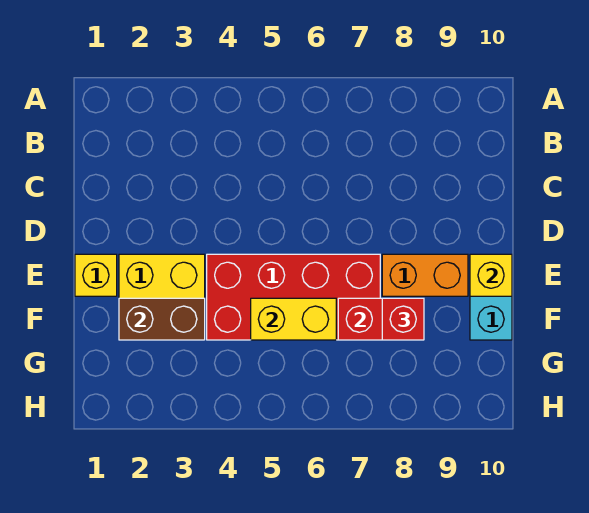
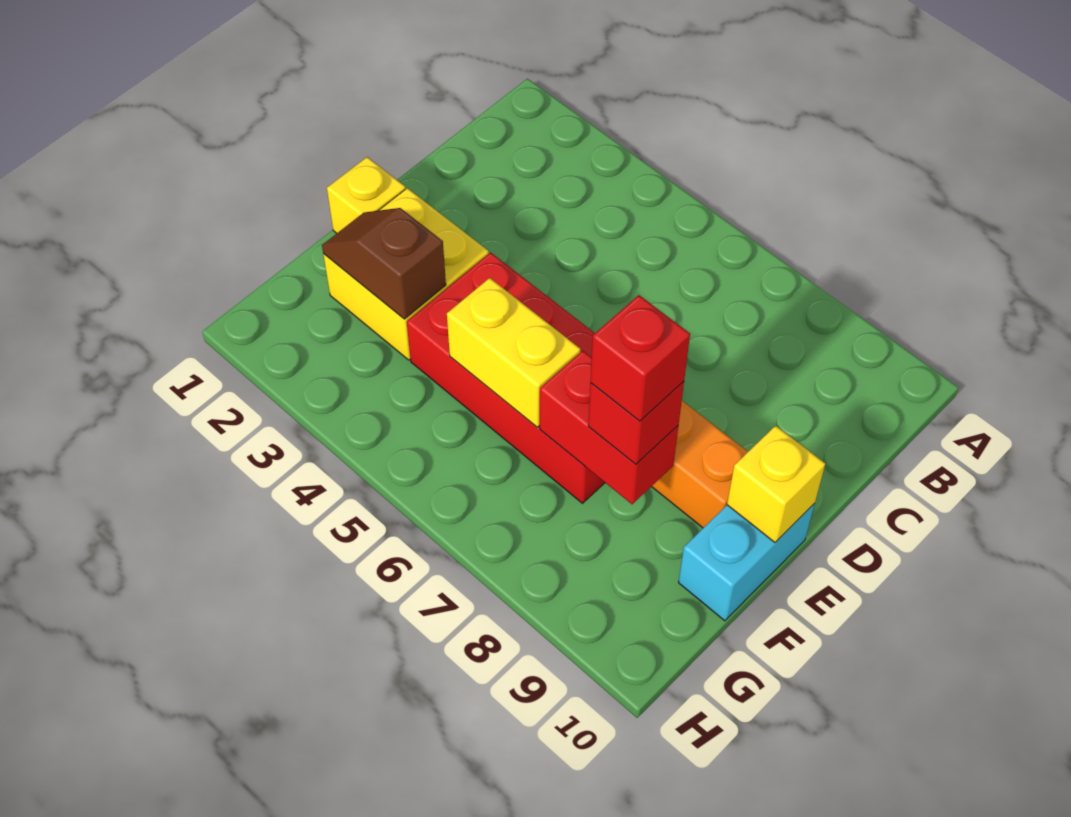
brown 1x2 brick [119,298,205,340] -> brown 1x2 slope [322,208,446,319]
none -> red 1x1 brick [590,295,690,421]

